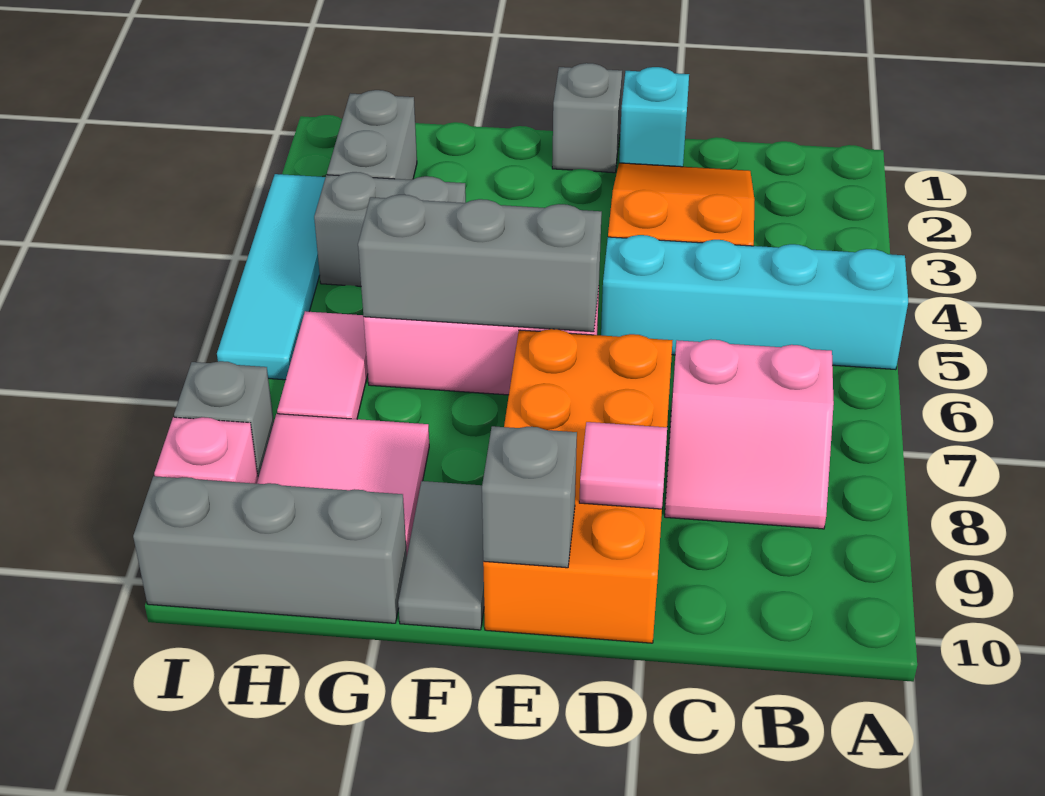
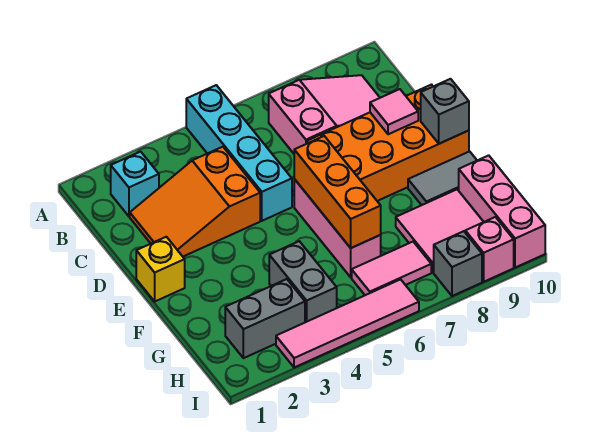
pink 2x2 slope [665,340,834,529] -> pink 2x3 slope [269,75,380,154]
cyan 1x1 brick [619,67,689,167] -> cyan 1x1 brick moved to [111,152,159,216]
grey 1x1 brick [552,63,622,173] -> yellow 1x1 brick [136,237,185,301]
grey 1x3 brick [358,195,602,332] -> orange 1x3 brick [294,136,381,248]
grey 1x3 brick [133,476,407,623] -> pink 1x3 brick [459,155,545,268]
cyan 1x4 tile [217,174,326,380] -> pink 1x4 tile [276,279,419,368]

